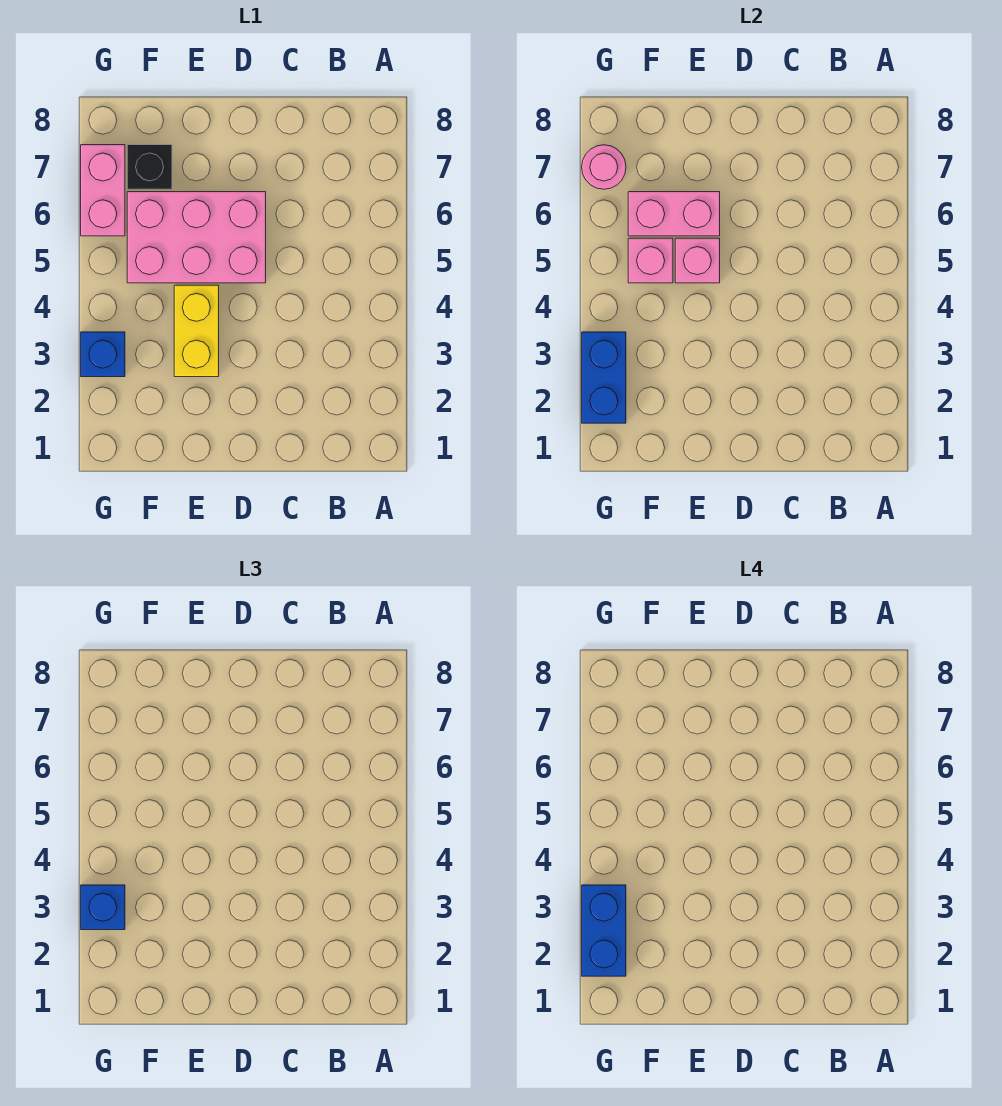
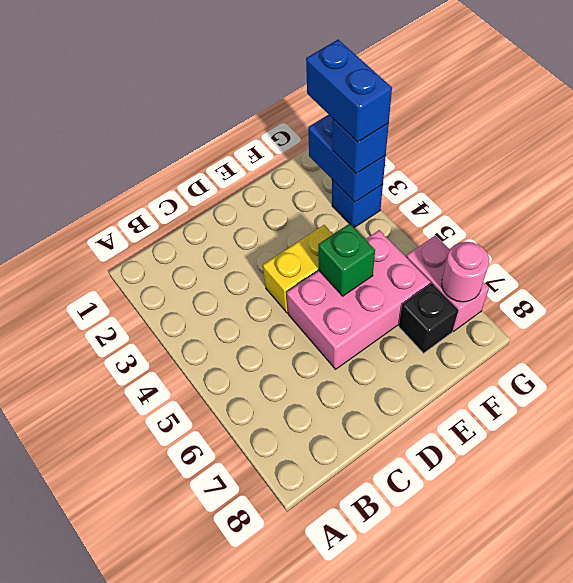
yellow 1x2 brick [174,285,219,377] -> yellow 1x2 brick turned to [263,225,333,313]
pink 1x1 brick [675,238,720,283] -> green 1x1 brick [318,224,375,296]
pink 1x2 brick [628,192,720,236] -> none
pink 1x1 brick [628,238,673,283] -> none

